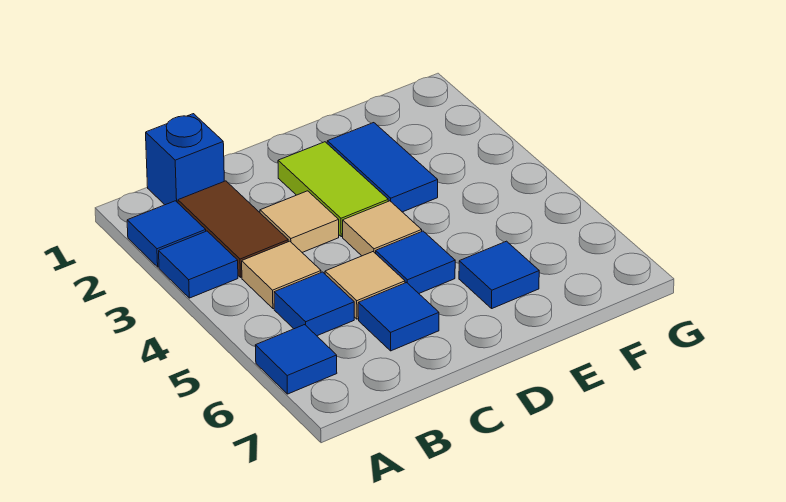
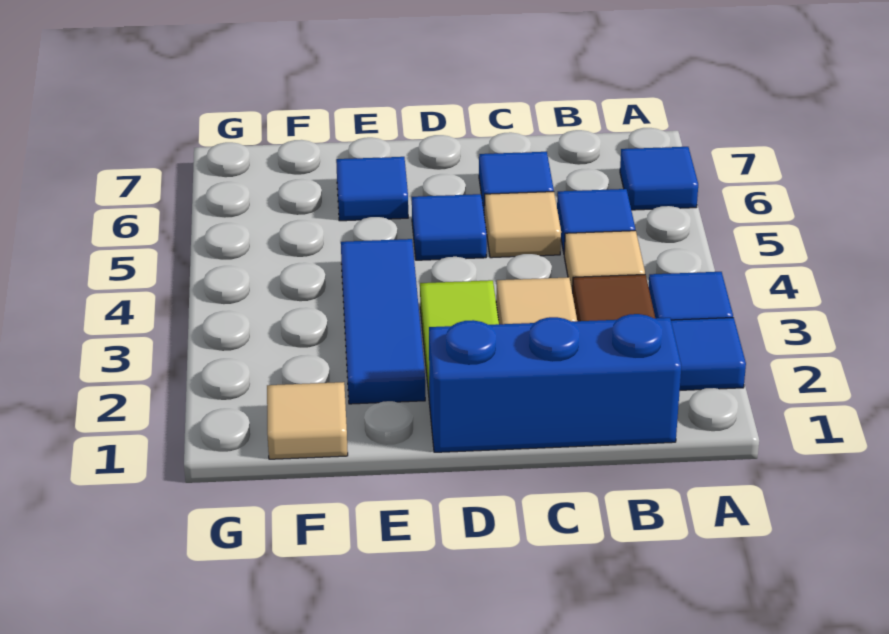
blue 1x1 brick [146,114,224,205] -> blue 1x3 brick [429,314,681,452]
tan 1x1 tile [343,201,422,256] -> tan 1x1 tile moved to [267,382,348,459]
blue 1x2 tile [327,123,438,212] -> blue 1x3 tile [341,239,425,404]

